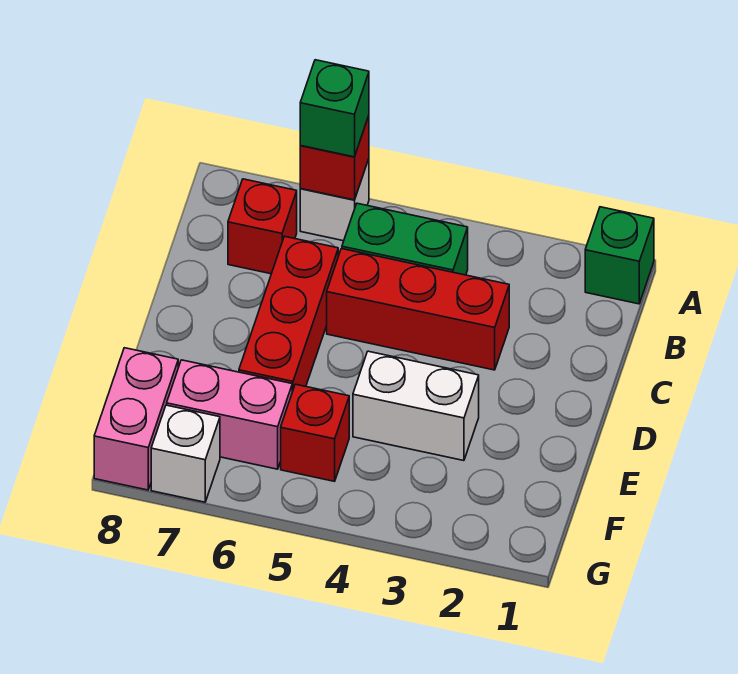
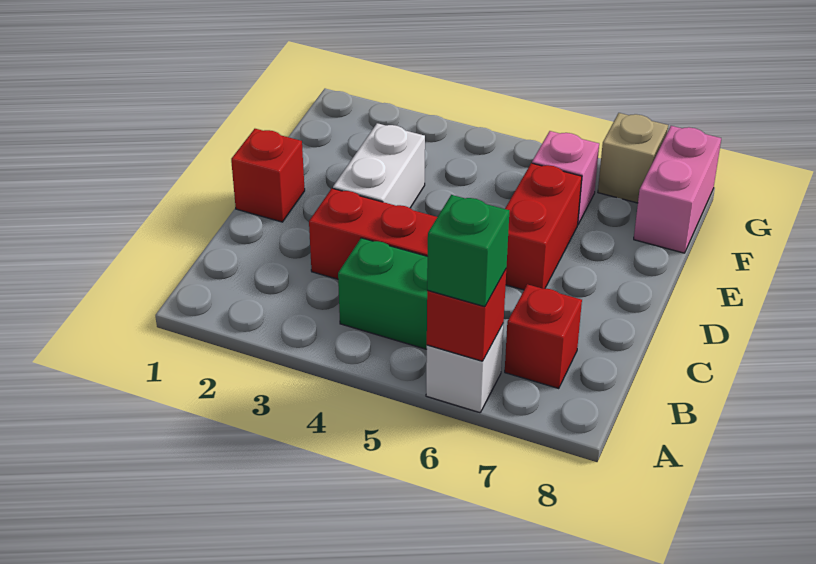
green 1x1 brick [585,207,654,304] -> none
red 1x3 brick [239,236,338,392] -> red 1x2 brick [505,163,582,290]
white 1x2 brick [353,351,479,461] -> white 1x2 brick turned to [333,123,425,208]
red 1x1 brick [281,384,349,481] -> red 1x1 brick moved to [231,129,305,222]
pink 1x2 brick [167,360,292,469] -> pink 1x1 brick [532,131,599,224]
white 1x1 brick [151,405,220,502] -> tan 1x1 brick [598,113,668,203]

